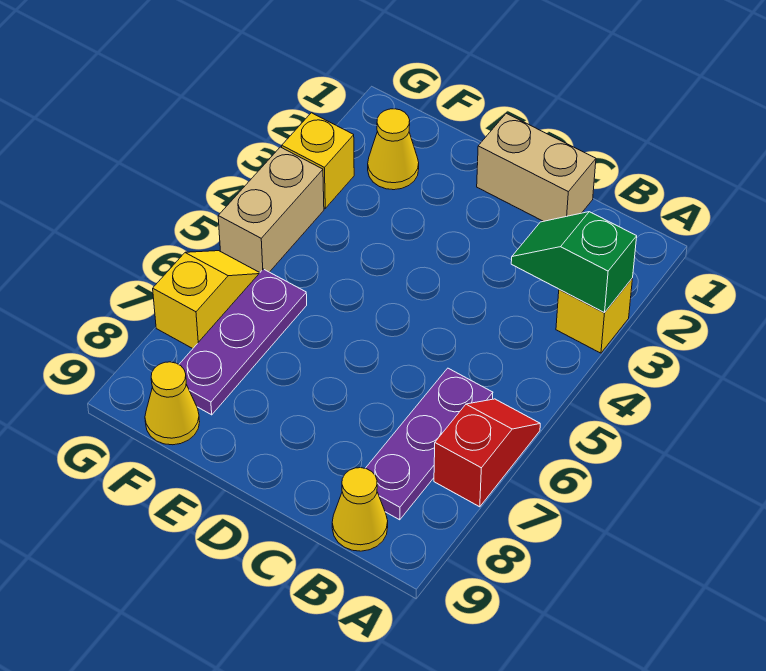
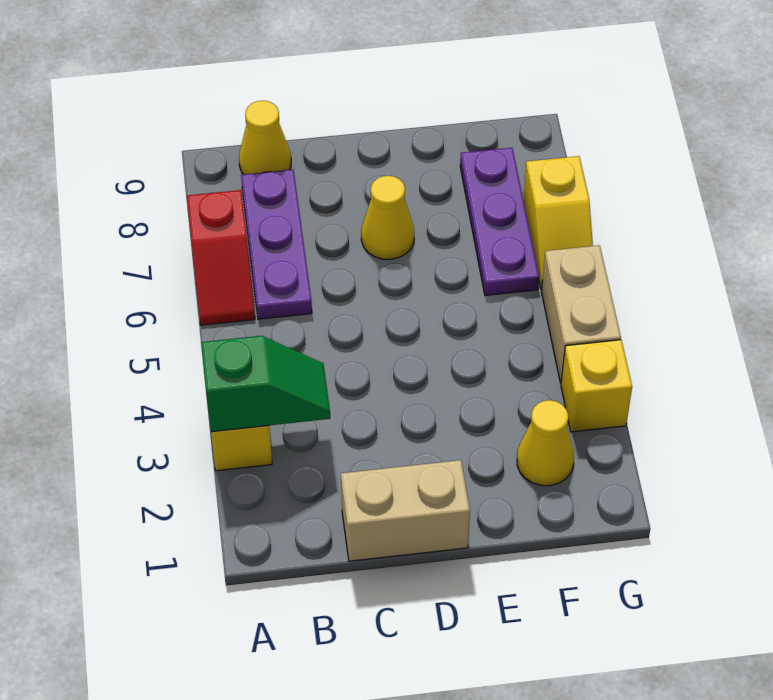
yellow 1x1 cone [145,362,200,445] -> yellow 1x1 cone moved to [361,176,414,259]

